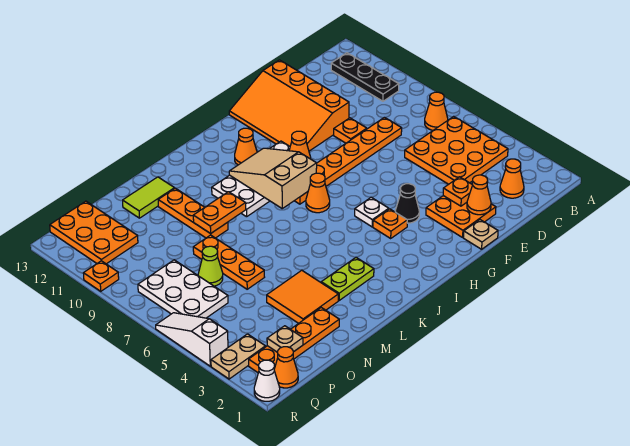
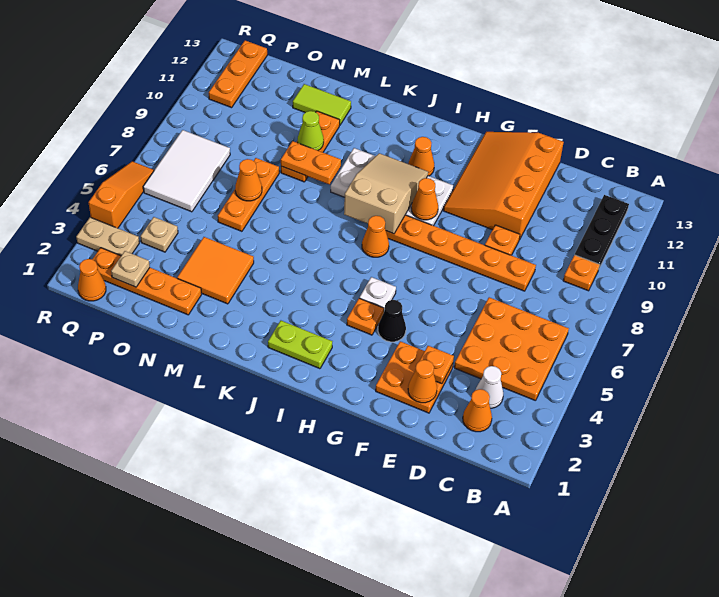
orange 1x1 cone [425,92,448,130] -> orange 1x1 cone moved to [235,159,262,201]
tan 1x1 plate [464,220,498,249] -> tan 1x1 plate moved to [140,217,178,252]
lime 1x2 plate [321,258,374,301] -> lime 1x2 plate moved to [268,321,332,369]
lime 1x1 cone [198,246,223,286] -> lime 1x1 cone moved to [298,111,324,150]
white 2x3 plate [138,260,228,318] -> white 2x3 tile [143,130,230,212]
orange 2x3 plate [50,201,138,264] -> orange 1x3 plate [209,40,267,108]
white 1x1 cone [254,360,280,401] -> white 1x1 cone moved to [476,366,503,408]
white 1x3 slope [156,313,228,366] -> orange 1x3 slope [88,161,154,228]
orange 1x1 plate [83,261,119,291] -> orange 1x1 plate moved to [563,255,600,291]

